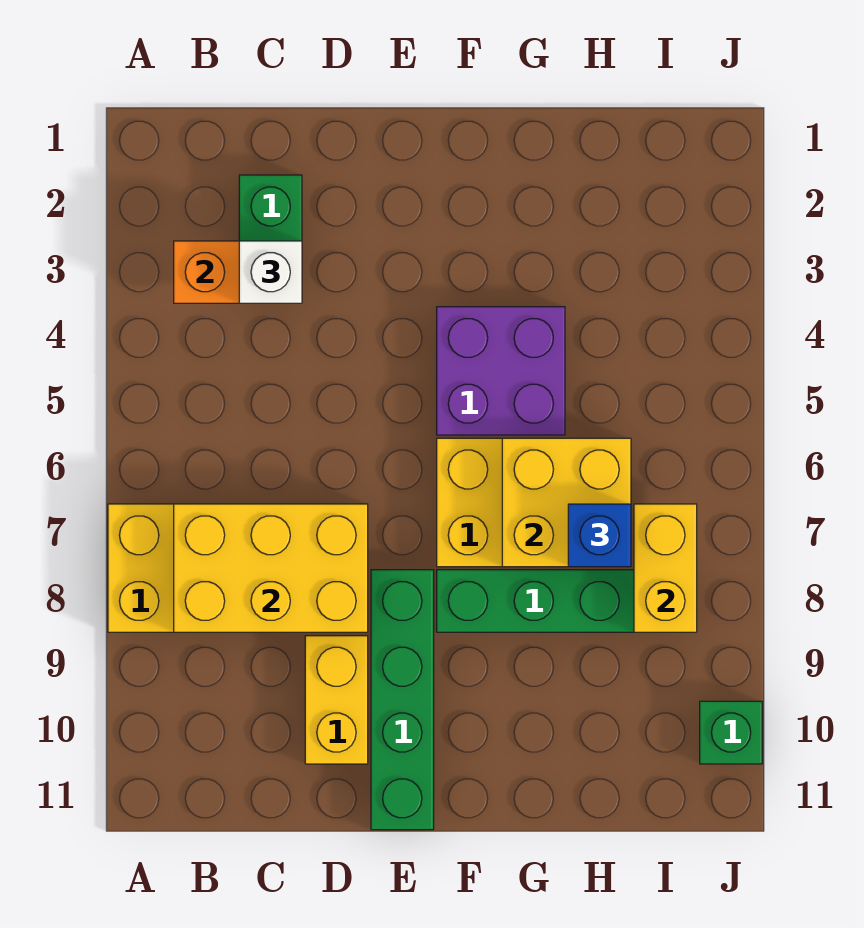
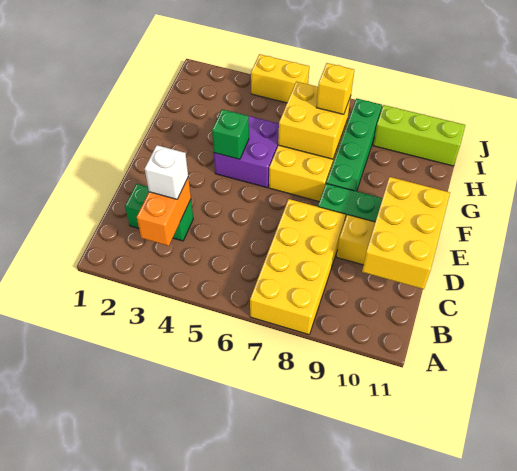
yellow 2x3 brick [174,504,368,632] -> yellow 2x3 brick moved to [362,177,450,289]
blue 1x1 brick [568,504,631,567] -> yellow 1x1 brick [316,63,354,115]
yellow 1x2 brick [634,504,697,632] -> yellow 1x2 brick moved to [251,54,309,103]
none -> lime 1x3 brick [373,105,465,166]
green 1x1 brick [700,701,762,764] -> green 1x1 brick moved to [212,109,249,159]

